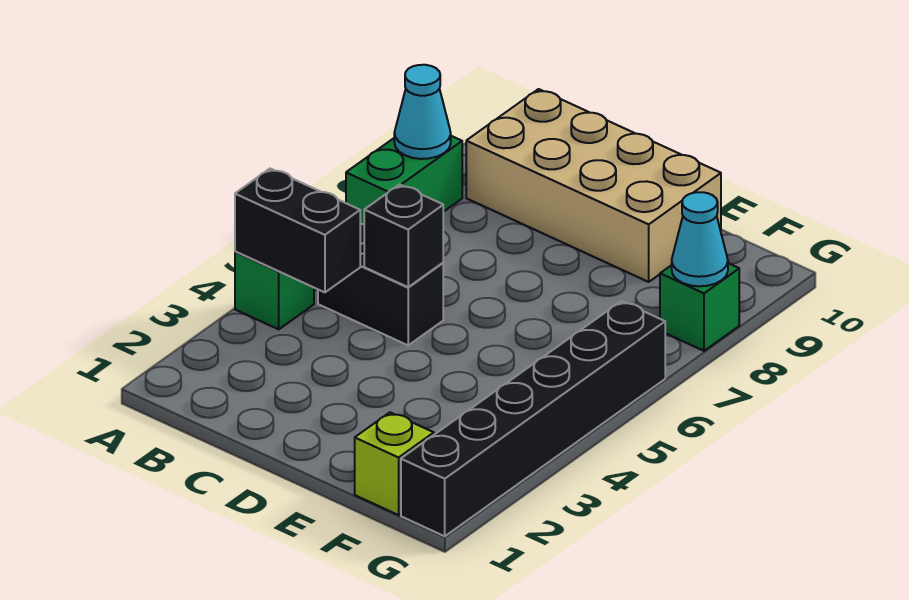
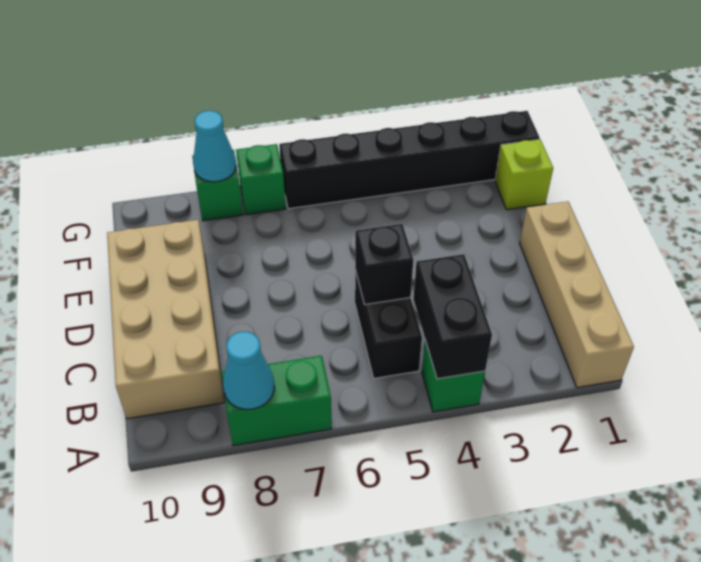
none -> tan 1x4 brick [520,201,634,388]
none -> green 1x1 brick [236,144,286,215]

